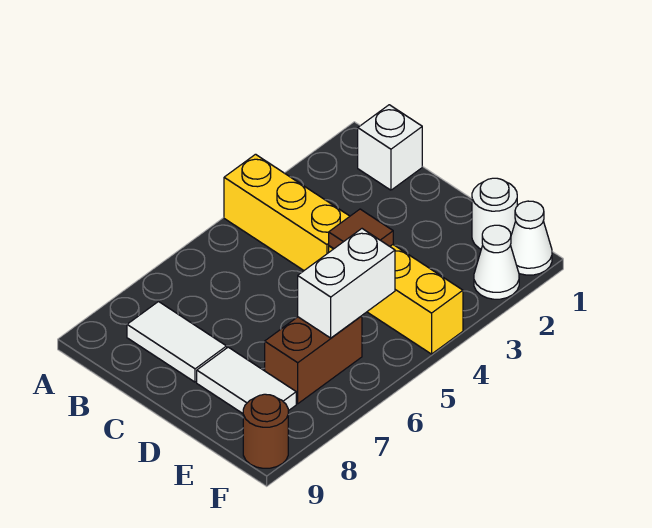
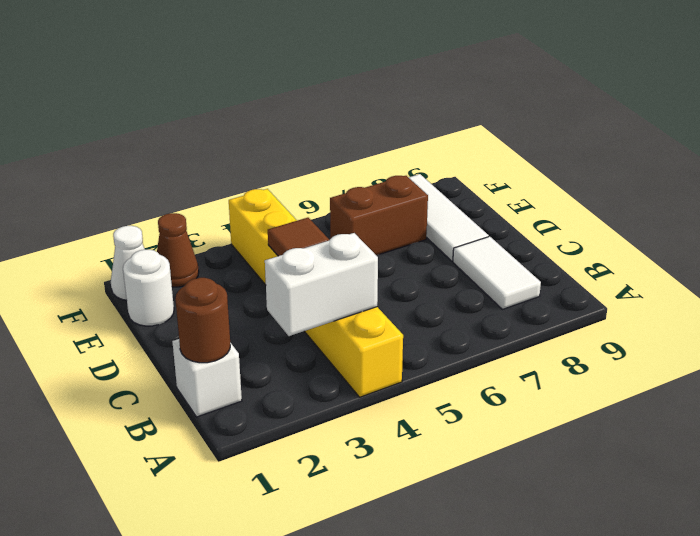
white 1x2 tile [197,347,296,413] -> white 1x3 tile [408,174,489,261]
white 1x2 brick [298,229,395,338] -> white 1x2 brick moved to [265,233,378,336]
white 1x1 cone [474,225,519,299] -> brown 1x1 cone [157,213,199,287]
brown 1x1 round brick [243,394,288,468] -> brown 1x1 round brick moved to [175,278,230,363]

